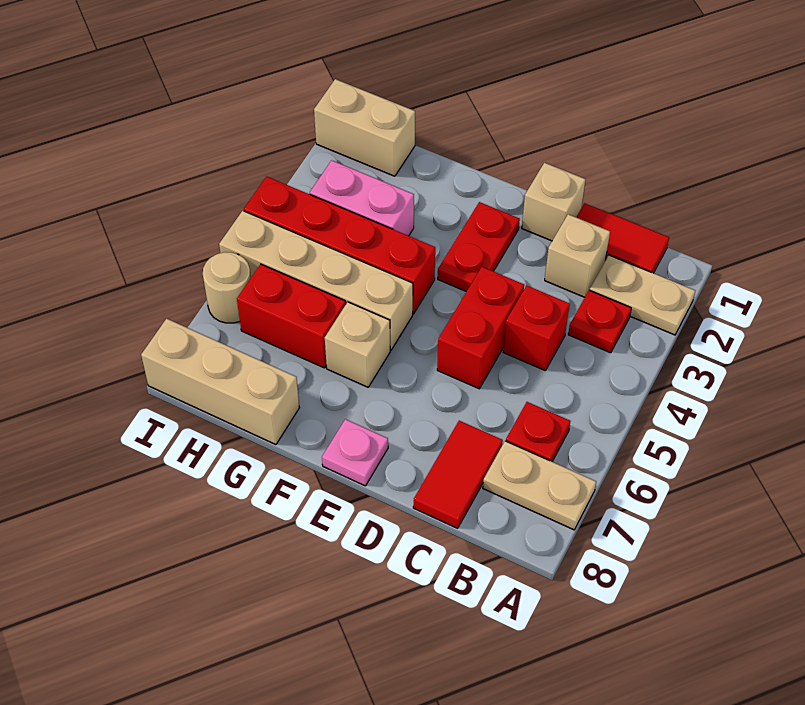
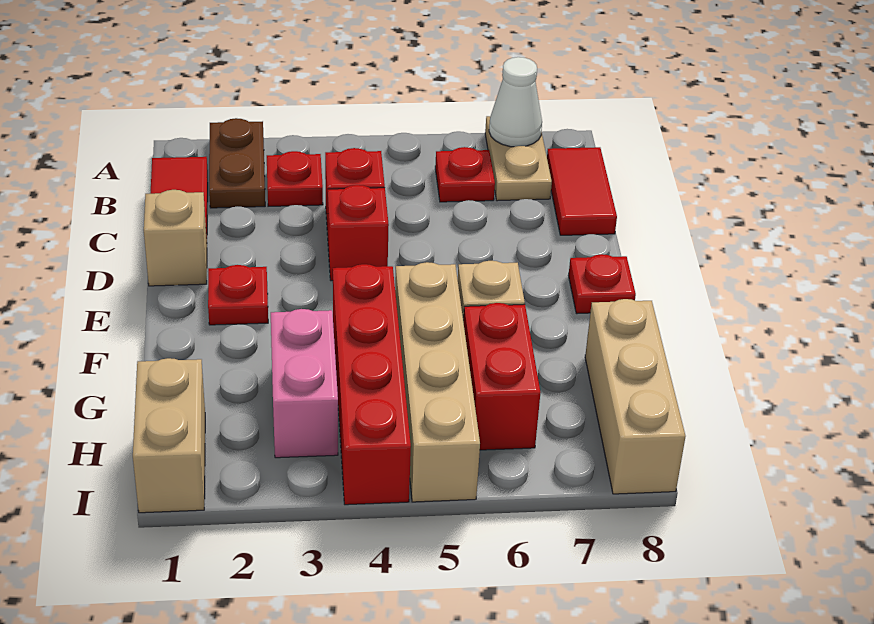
tan 1x2 plate [590,255,695,335] -> brown 1x2 plate [209,118,265,208]
none -> white 1x1 cone [489,57,542,147]
tan 1x1 brick [545,214,610,297] -> none
red 1x2 tile [413,421,503,528] -> red 1x2 tile turned to [547,147,617,235]
red 1x2 brick [437,267,524,389] -> red 1x1 brick [328,185,389,281]
red 1x2 plate [438,202,520,292] -> red 1x1 plate [208,265,268,325]
pink 1x1 plate [322,419,388,486] -> red 1x1 plate [568,254,636,314]
tan 1x1 round brick [203,252,251,323] -> none

